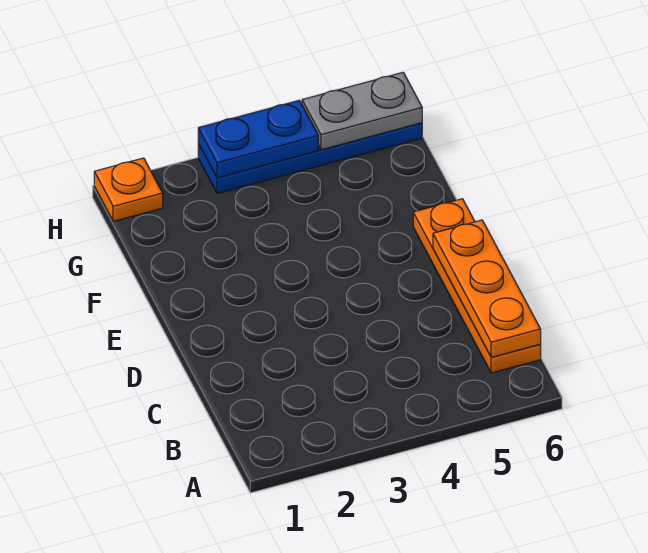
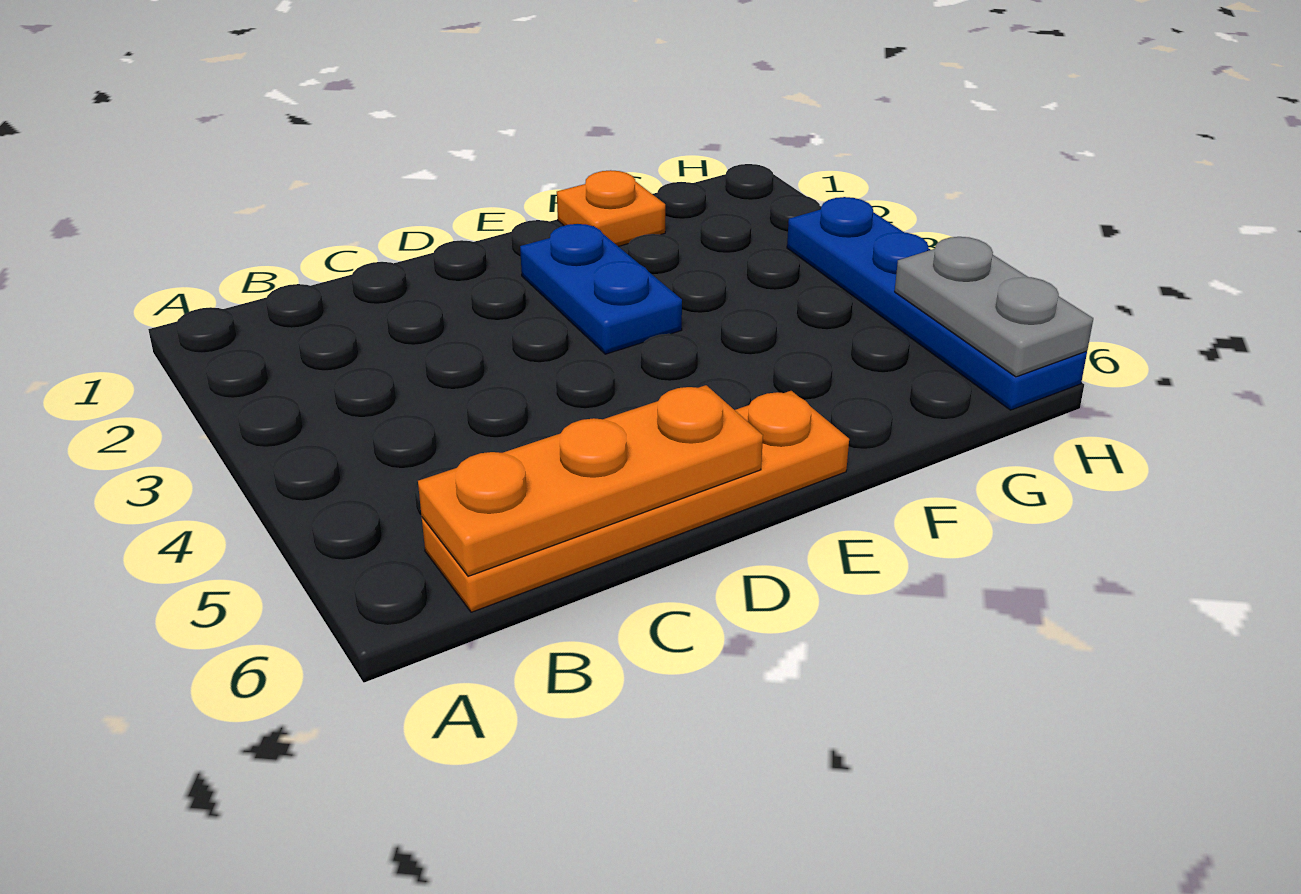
orange 1x1 plate [94,158,163,221] -> orange 1x1 plate moved to [557,170,665,246]
blue 1x2 plate [198,100,318,178] -> blue 1x2 plate moved to [520,224,682,354]

